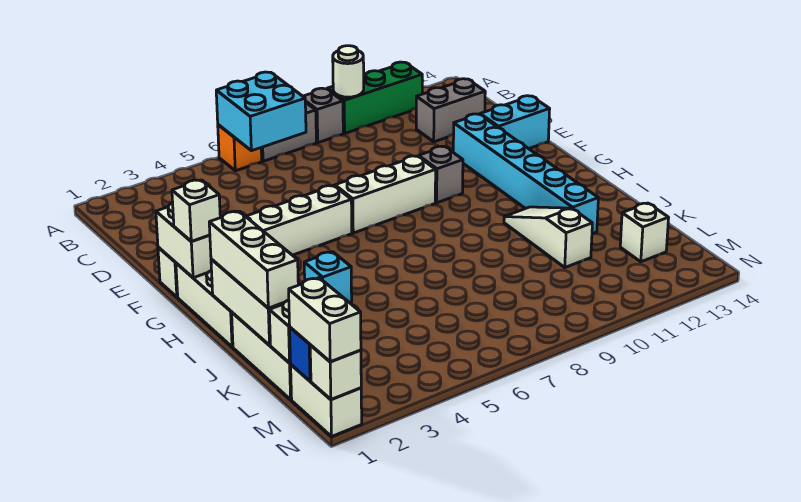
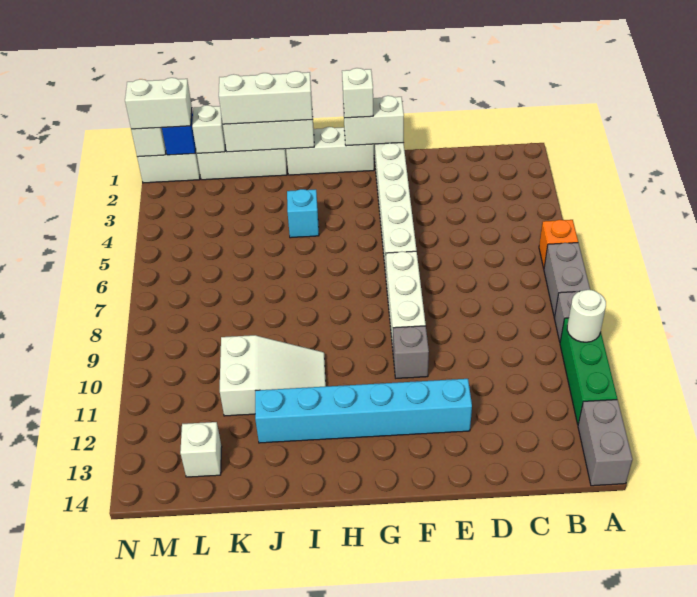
cyan 2x2 brick [216,72,306,151] -> none
grey 1x2 brick [416,79,485,142] -> grey 1x2 brick moved to [578,400,633,486]
cyan 1x2 brick [480,96,550,149] -> none
white 1x3 slope [504,207,592,267] -> white 2x3 slope [220,335,326,416]

